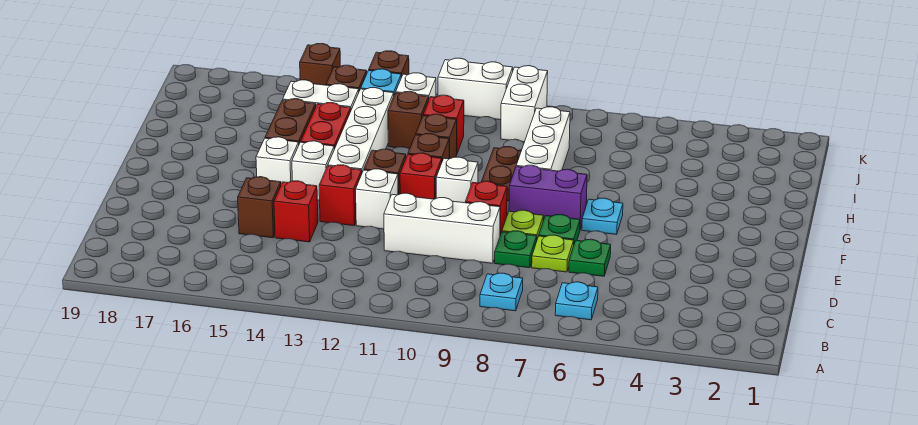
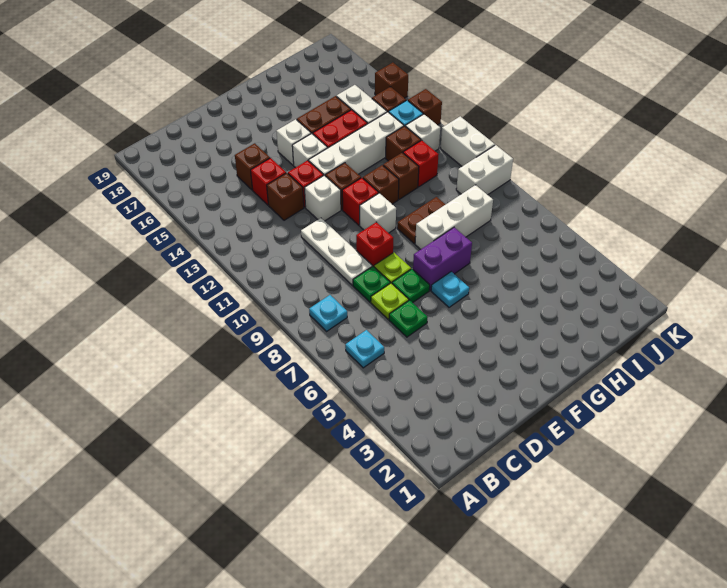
white 1x3 brick [384,193,500,263] -> white 1x3 plate [301,218,372,285]
none -> brown 1x1 brick [267,173,304,220]
purple 1x2 brick [509,165,587,229] -> purple 1x2 brick turned to [413,227,472,290]

